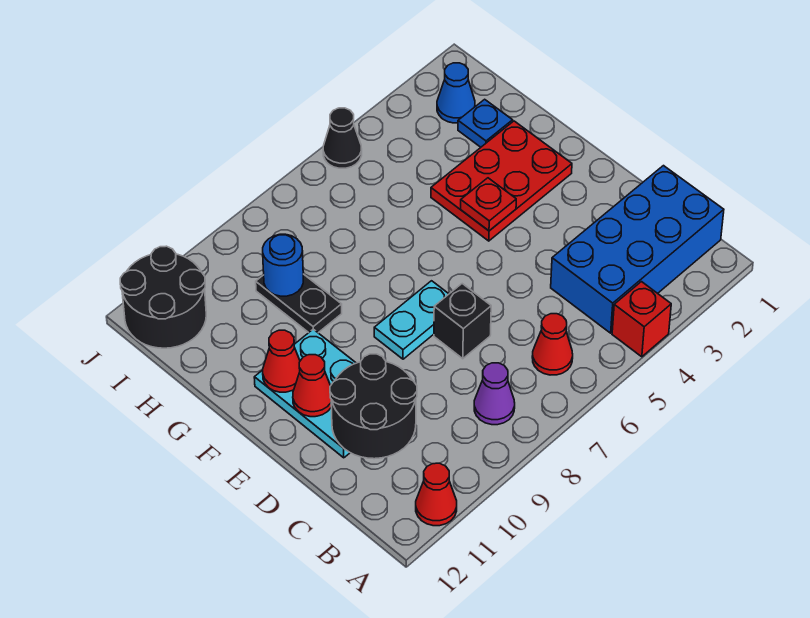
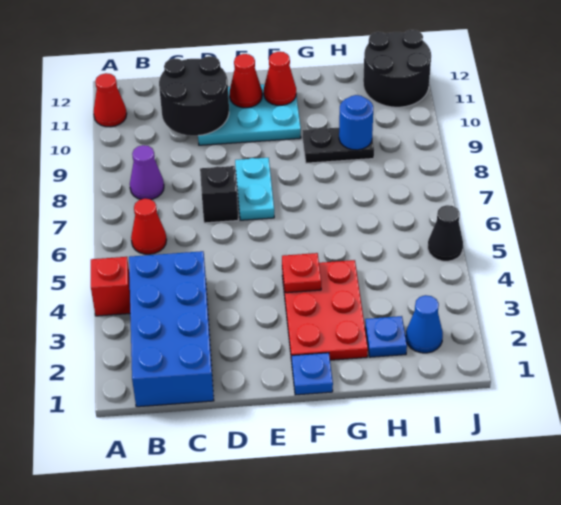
none -> blue 1x1 plate [292,353,333,395]

